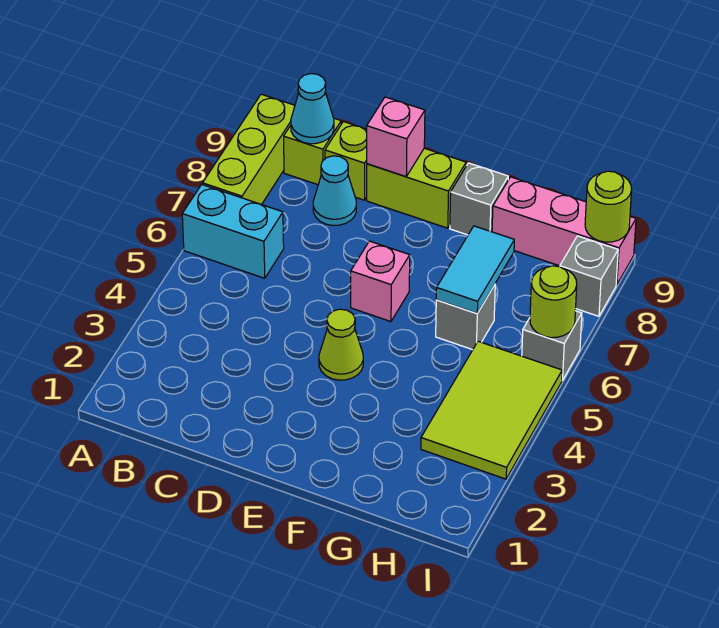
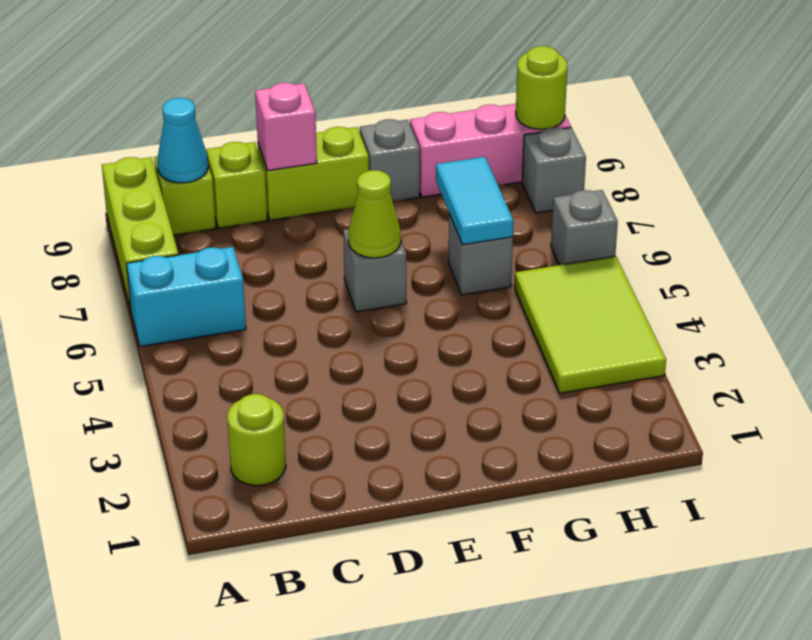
cyan 1x1 cone [313,156,356,225] -> none
lime 1x1 cone [319,309,363,380] -> lime 1x1 cone moved to [348,170,401,258]
pink 1x1 brick [351,241,410,322] -> grey 1x1 brick [343,229,406,312]
lime 1x1 round brick [530,266,577,338] -> lime 1x1 round brick moved to [227,394,286,486]

